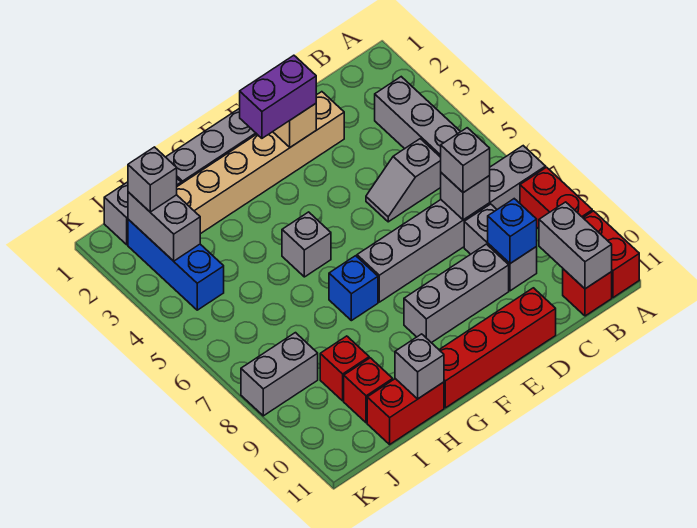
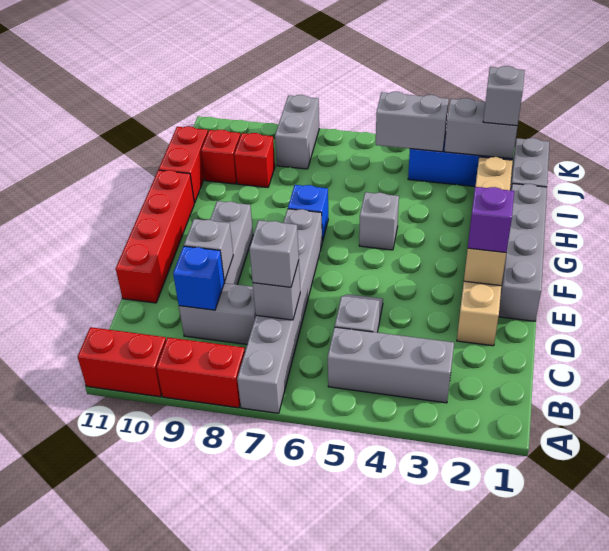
grey 1x2 brick [539,202,612,289] -> grey 1x2 brick moved to [376,92,449,152]
red 1x1 brick [563,269,612,316] -> none
purple 1x2 brick [240,55,316,138] -> purple 1x1 brick [468,187,514,253]
grey 1x1 brick [395,334,444,399] -> grey 1x1 brick moved to [184,219,233,281]

